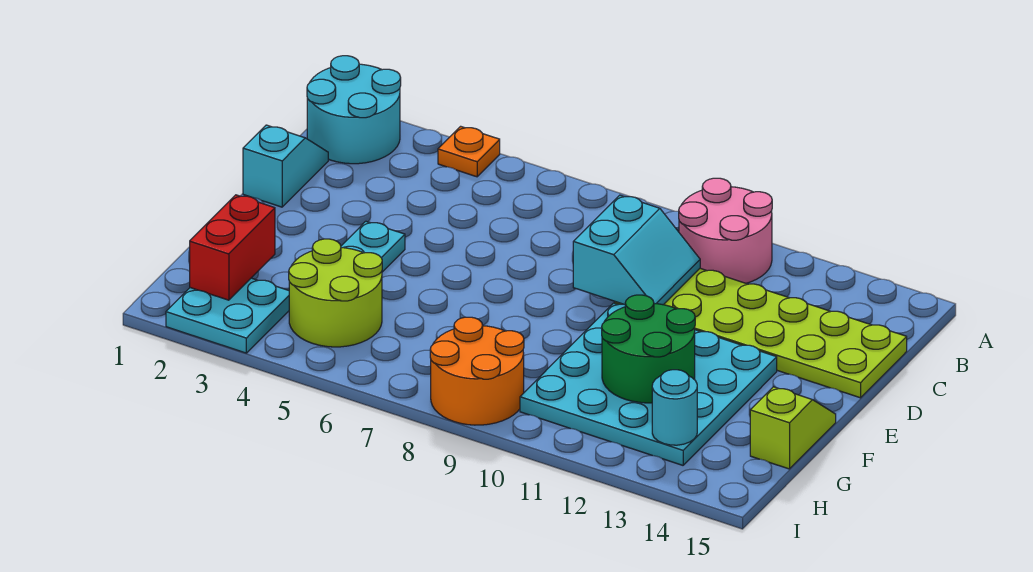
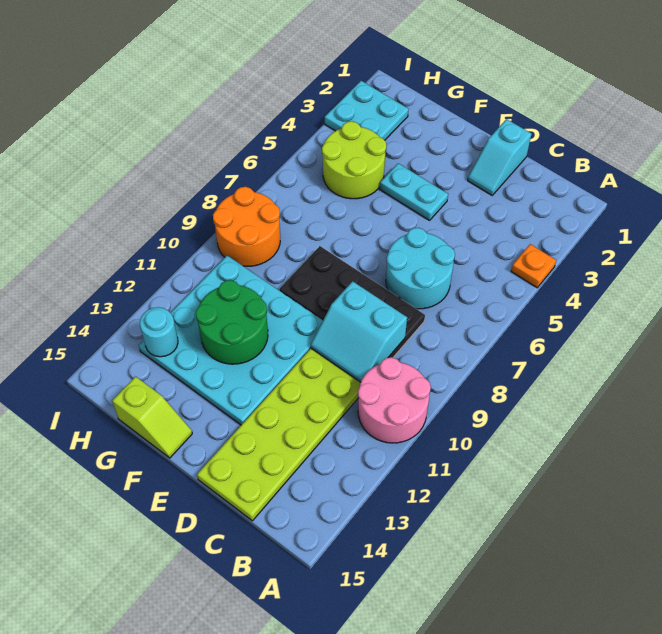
cyan 2x2 round brick [307,56,401,164] -> cyan 2x2 round brick moved to [386,228,455,309]
cyan 1x2 slope [243,125,328,207] -> cyan 1x2 slope turned to [468,119,531,195]
none -> black 2x4 plate [279,246,425,358]
red 1x2 brick [190,195,275,300] -> none

